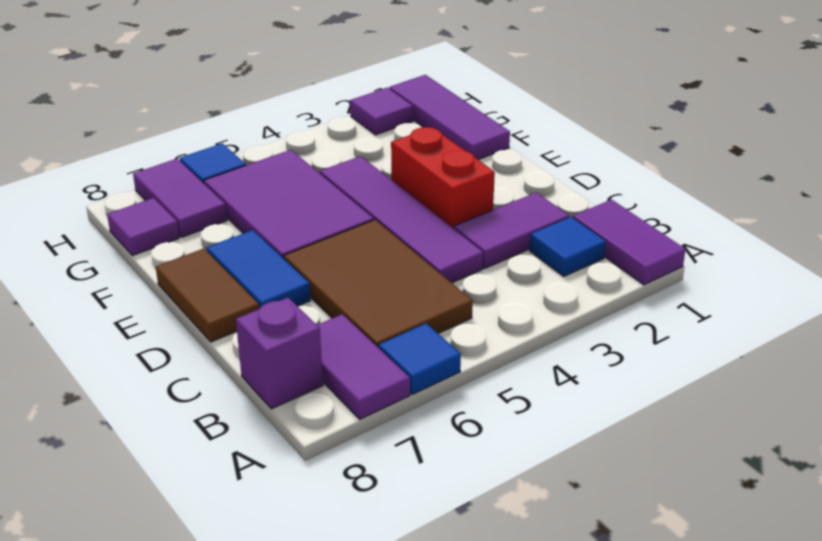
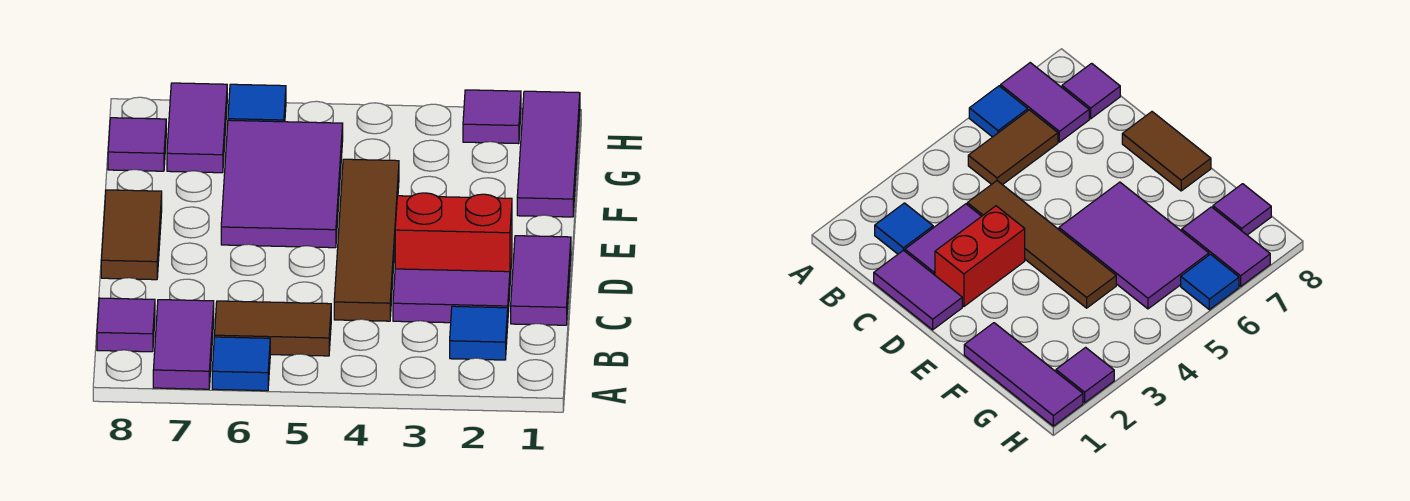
purple 1x2 tile [573,200,686,285] -> purple 1x2 tile moved to [511,236,571,325]
brown 2x3 tile [284,220,473,348] -> brown 1x2 tile [214,301,331,356]
purple 1x1 brick [236,298,323,409] -> purple 1x1 tile [97,298,155,352]
purple 1x4 tile [320,156,483,283] -> brown 1x4 tile [334,159,399,321]
red 1x2 brick [391,127,495,228] -> red 1x2 brick turned to [395,193,512,280]
blue 1x2 tile [207,230,311,308] -> none

